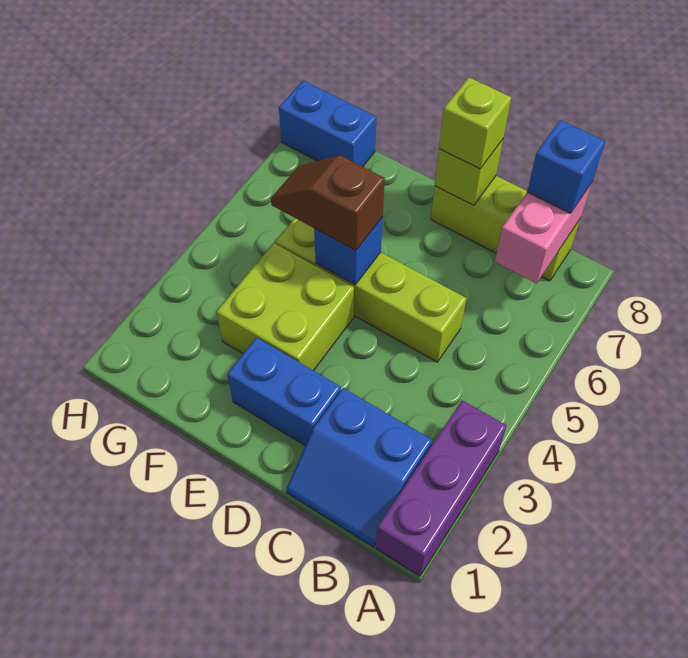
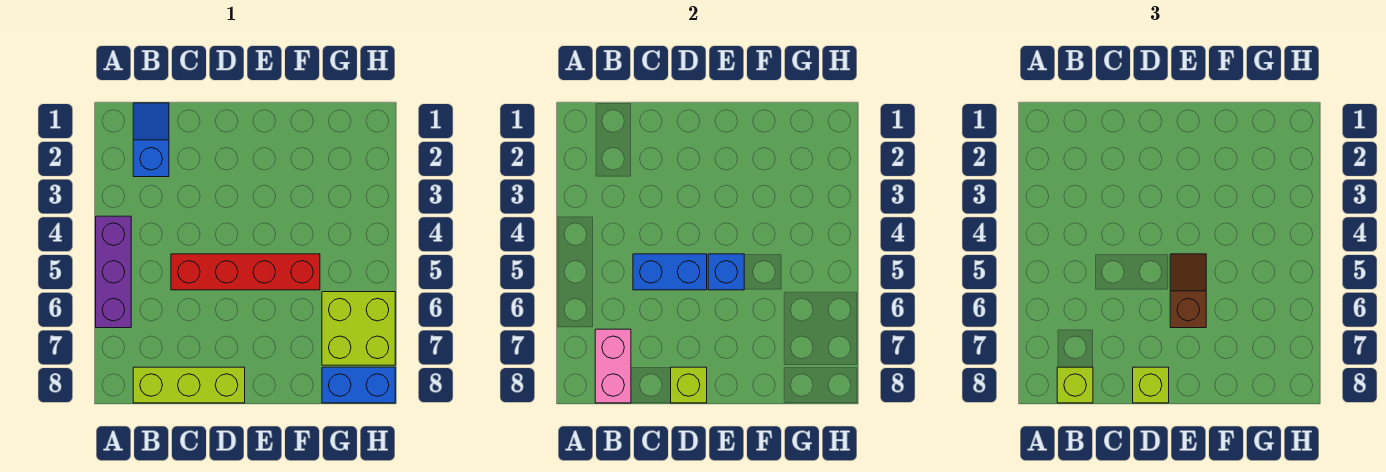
purple 1x3 brick [376,400,507,576] -> purple 1x3 brick moved to [96,216,131,328]
blue 2x2 slope [286,388,432,547] -> blue 1x2 slope [133,103,169,177]
blue 1x1 brick [527,120,605,213] -> lime 1x1 brick [1057,367,1093,403]
lime 1x4 brick [275,218,466,362] -> red 1x4 brick [171,254,320,290]
blue 1x2 brick [227,338,341,446] -> blue 1x2 brick moved to [633,254,707,290]
lime 2x2 brick [217,243,354,371] -> lime 2x2 brick moved to [322,292,395,365]
brown 1x2 slope [271,155,385,250] -> brown 1x2 slope turned to [1170,254,1206,328]

